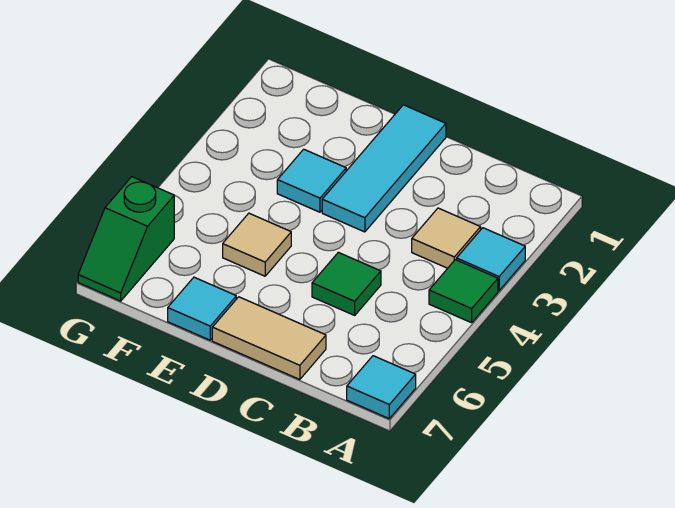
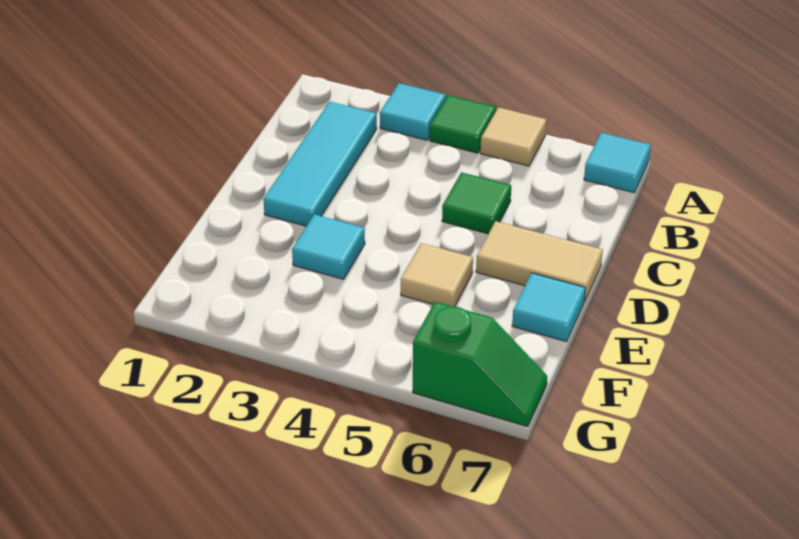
tan 1x1 tile [412,208,481,268] -> tan 1x1 tile moved to [480,107,547,166]
tan 1x2 tile [212,297,326,380] -> tan 1x2 tile turned to [476,221,603,302]
cyan 1x3 tile [322,105,446,232] -> cyan 1x3 tile turned to [263,102,377,226]

